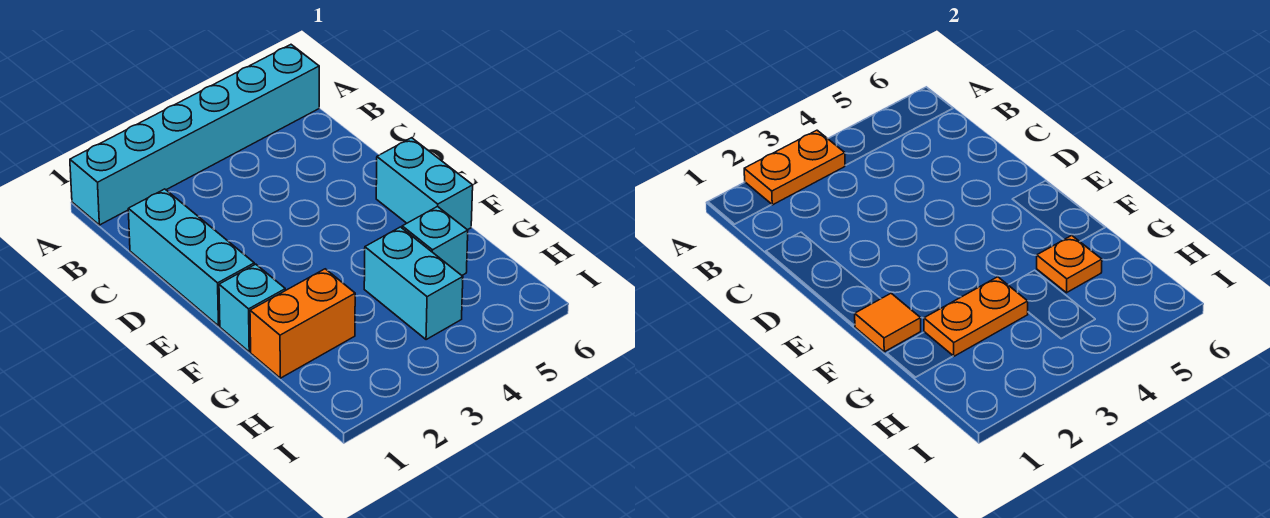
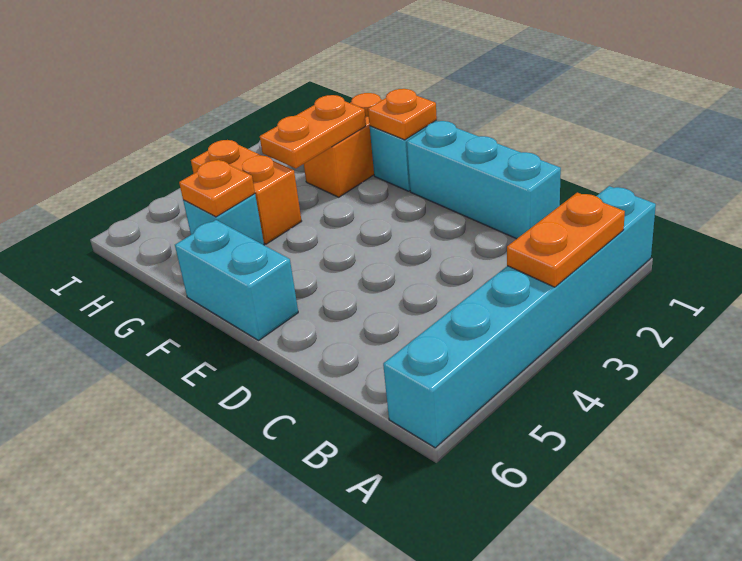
orange 1x1 tile [855,293,921,352] -> orange 1x1 plate [368,89,437,140]
cyan 1x2 brick [364,227,463,340] -> orange 1x2 brick [191,140,302,244]

